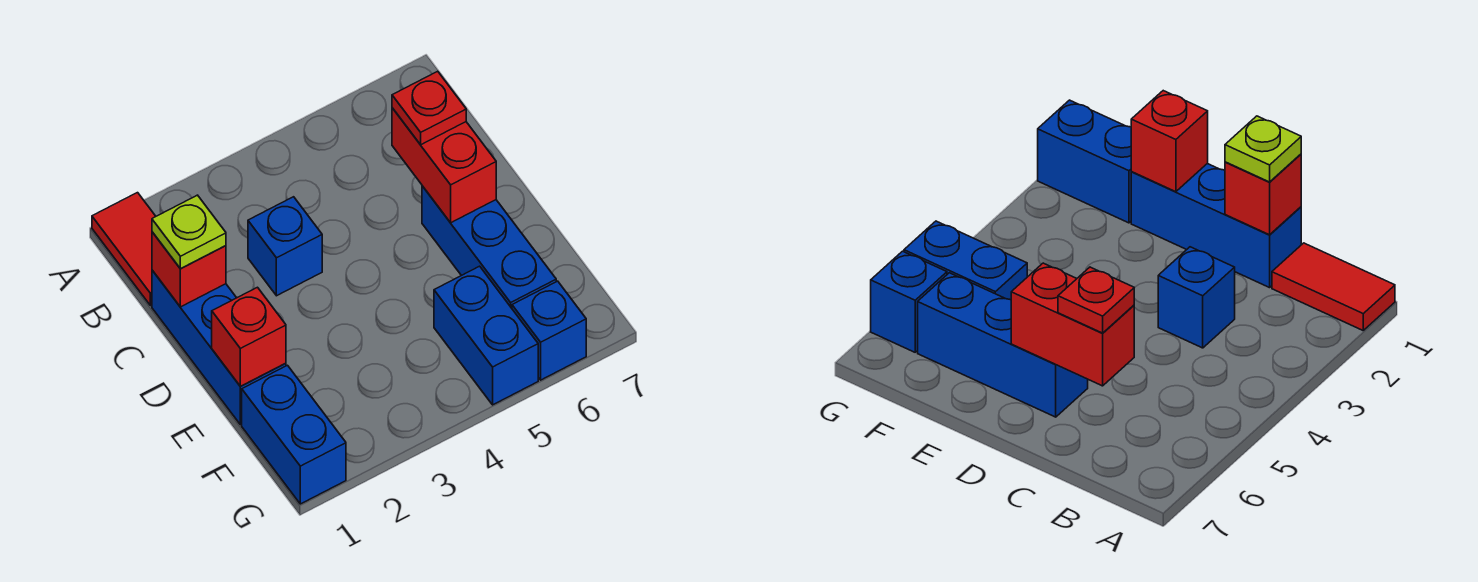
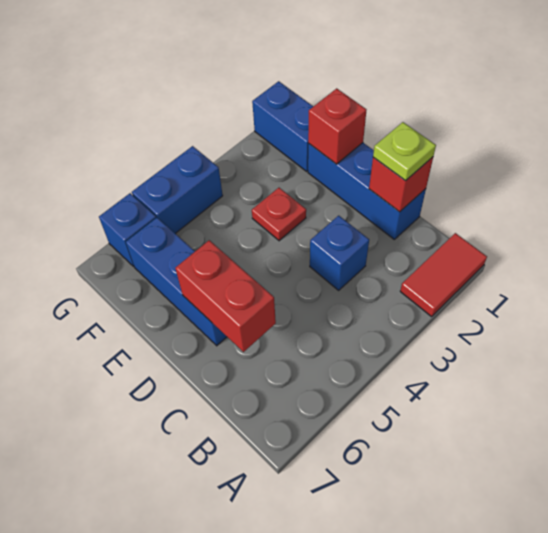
red 1x2 tile [92,193,156,306] -> red 1x2 tile turned to [400,233,487,317]
red 1x1 plate [392,71,466,145] -> red 1x1 plate moved to [252,188,306,241]
blue 1x2 brick [434,266,538,405] -> blue 1x2 brick turned to [132,146,223,234]

